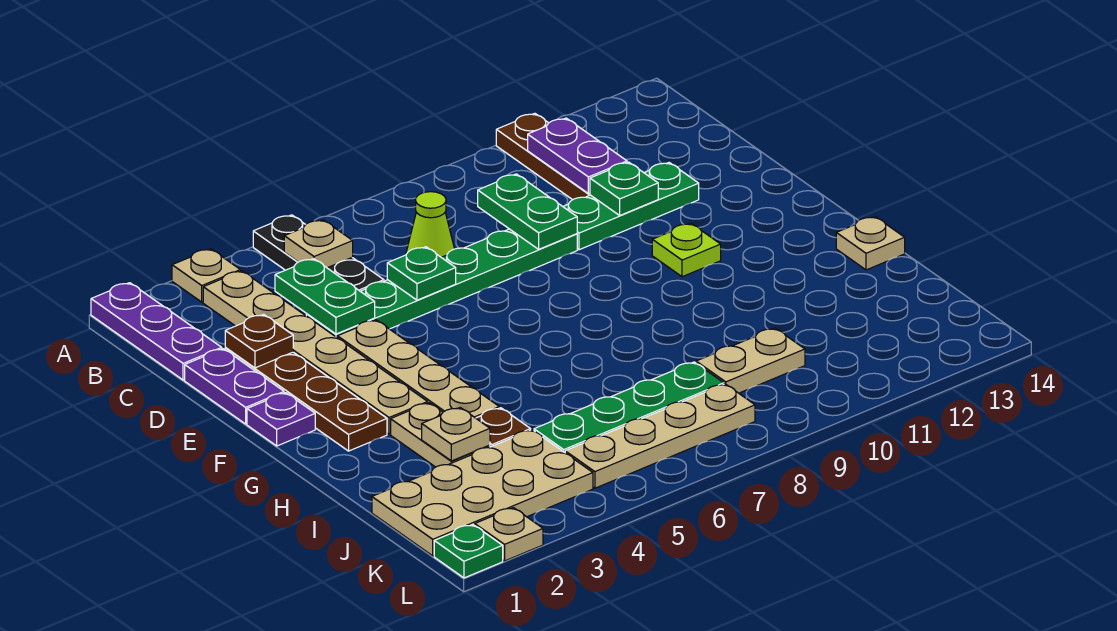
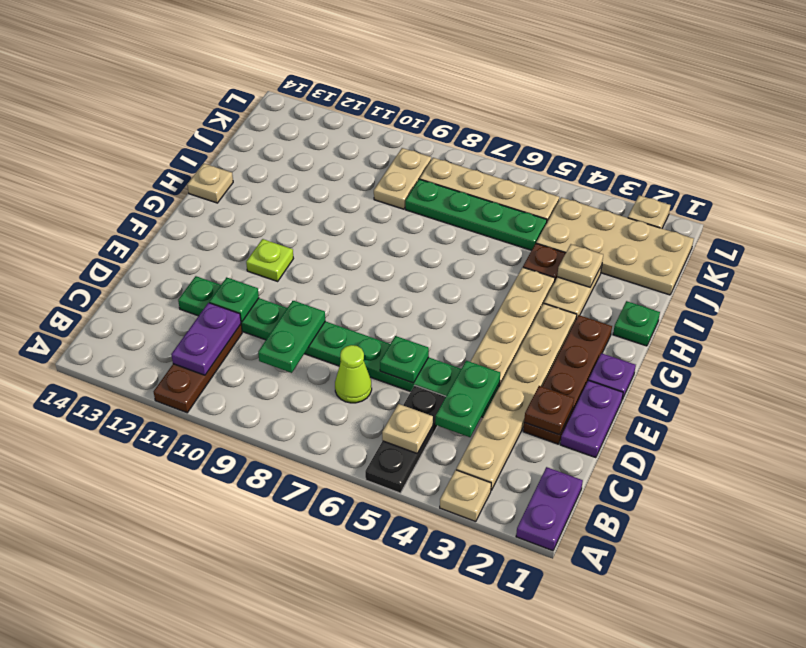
purple 1x3 plate [91,283,222,380] -> purple 1x2 plate [516,467,583,551]
tan 1x2 plate [696,328,805,393] -> tan 1x2 plate turned to [374,148,431,209]
green 1x1 plate [434,525,503,578] -> green 1x1 plate moved to [613,301,660,346]

